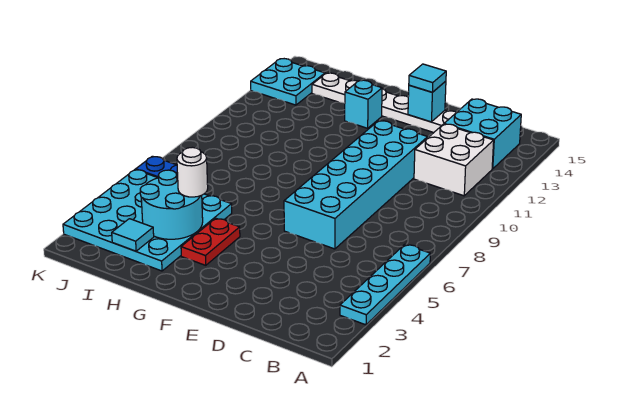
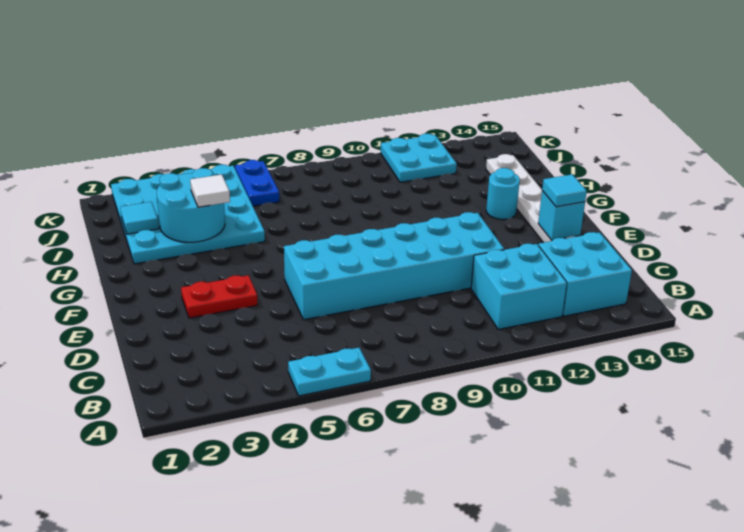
cyan 1x4 plate [340,244,430,325] -> cyan 1x2 plate [288,348,371,396]
white 2x2 brick [414,124,494,196] -> cyan 2x2 brick [471,244,567,329]
red 1x2 plate [181,218,240,265] -> red 1x2 plate moved to [181,275,258,318]
cyan 1x1 brick [345,80,382,128] -> cyan 1x1 round brick [486,168,520,219]
white 1x1 round brick [177,147,208,197] -> white 1x1 tile [190,174,230,207]
cyan 2x2 plate [251,59,325,105] -> cyan 2x2 plate moved to [381,134,457,182]

